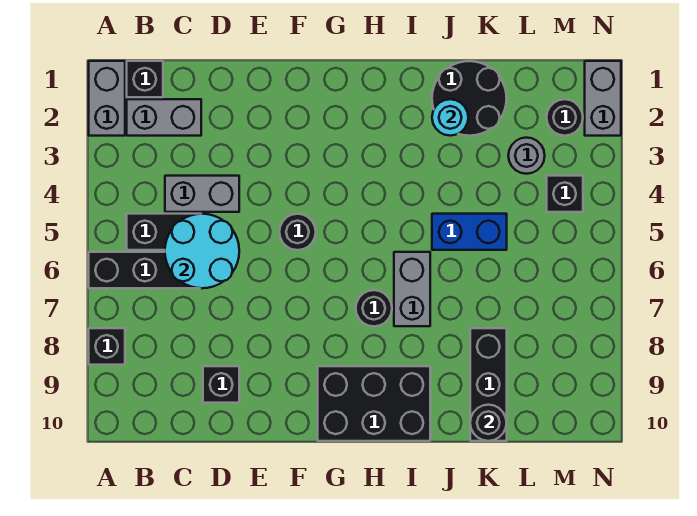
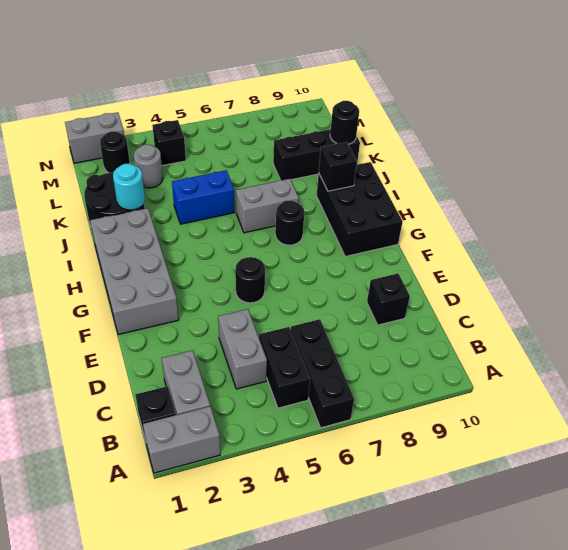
black 1x1 brick [89,328,125,365] -> black 1x1 brick moved to [319,142,357,191]
cyan 2x2 round brick [165,214,239,288] -> none
none -> grey 2x4 brick [90,208,179,335]
blue 1x2 brick [432,214,507,250] -> blue 1x2 brick turned to [172,170,235,224]

